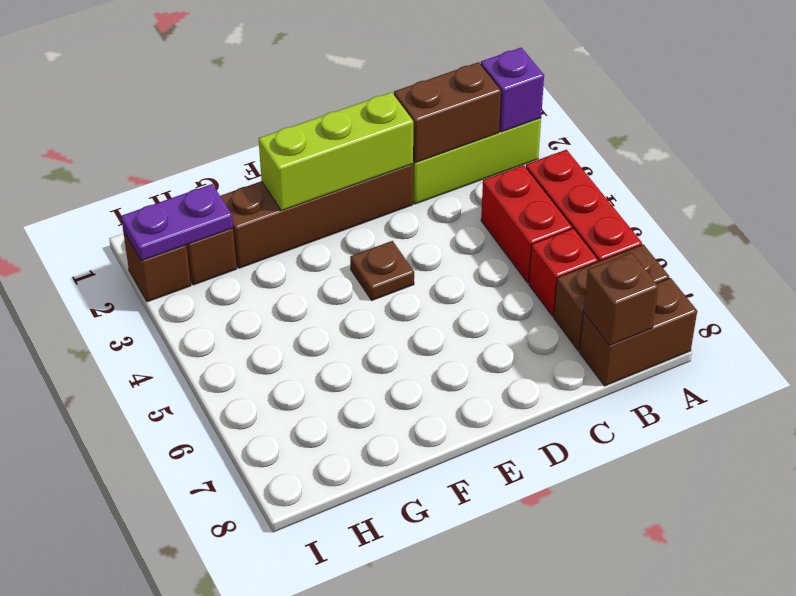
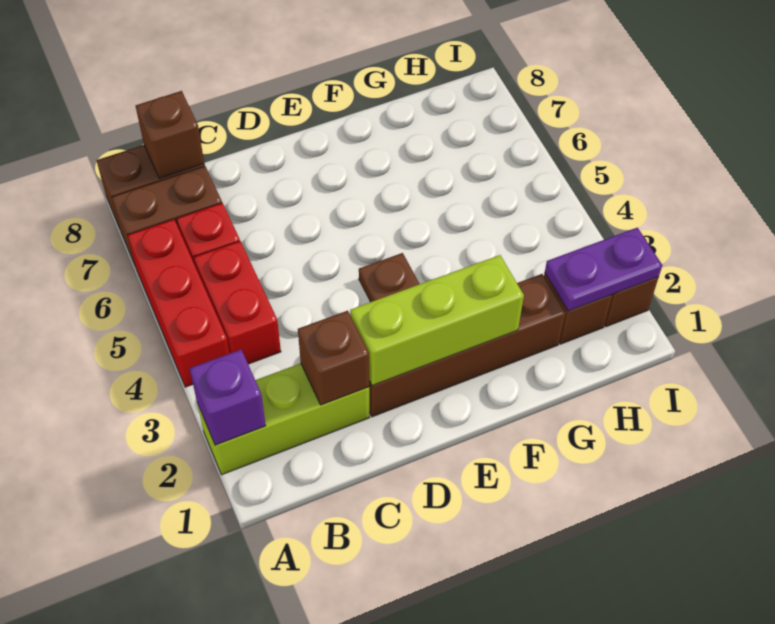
brown 1x2 brick [394,62,501,163] -> brown 1x1 brick [298,311,370,405]

